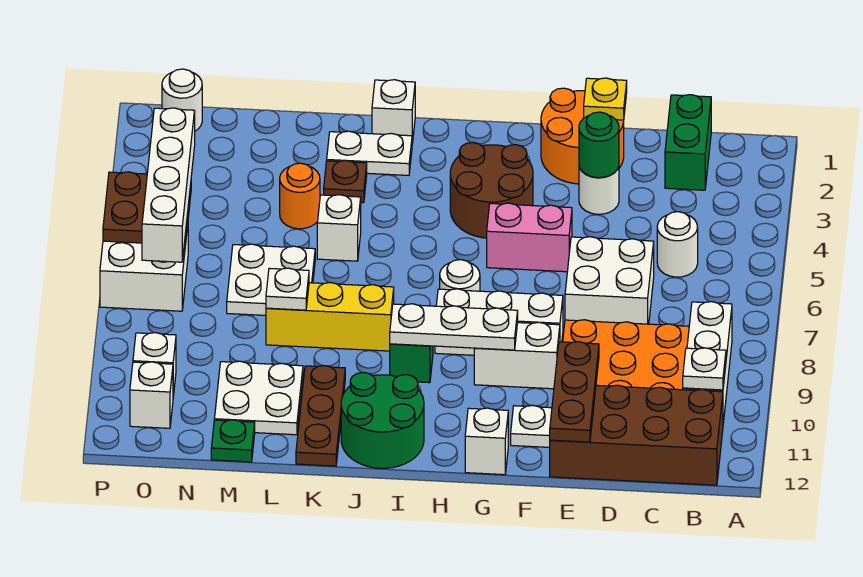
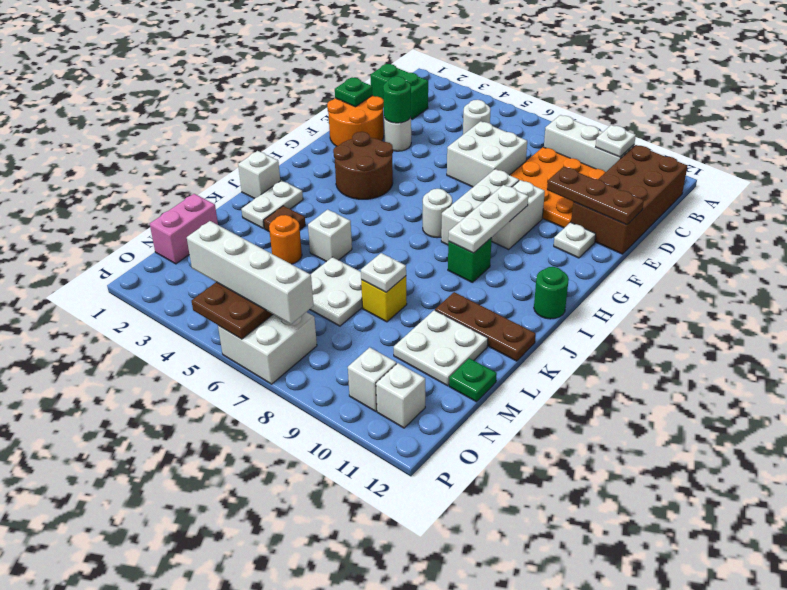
yellow 1x1 plate [584,78,627,120] -> green 1x1 plate [335,78,372,107]
pink 1x2 brick [487,203,572,272] -> pink 1x2 brick moved to [150,194,218,264]
white 1x1 brick [465,408,508,475] -> none
green 2x2 round brick [341,372,424,468] -> green 1x1 round brick [534,267,569,319]
yellow 1x3 brick [266,283,394,351] -> yellow 1x1 brick [361,276,407,322]
white 1x1 round brick [162,69,202,131] -> none

